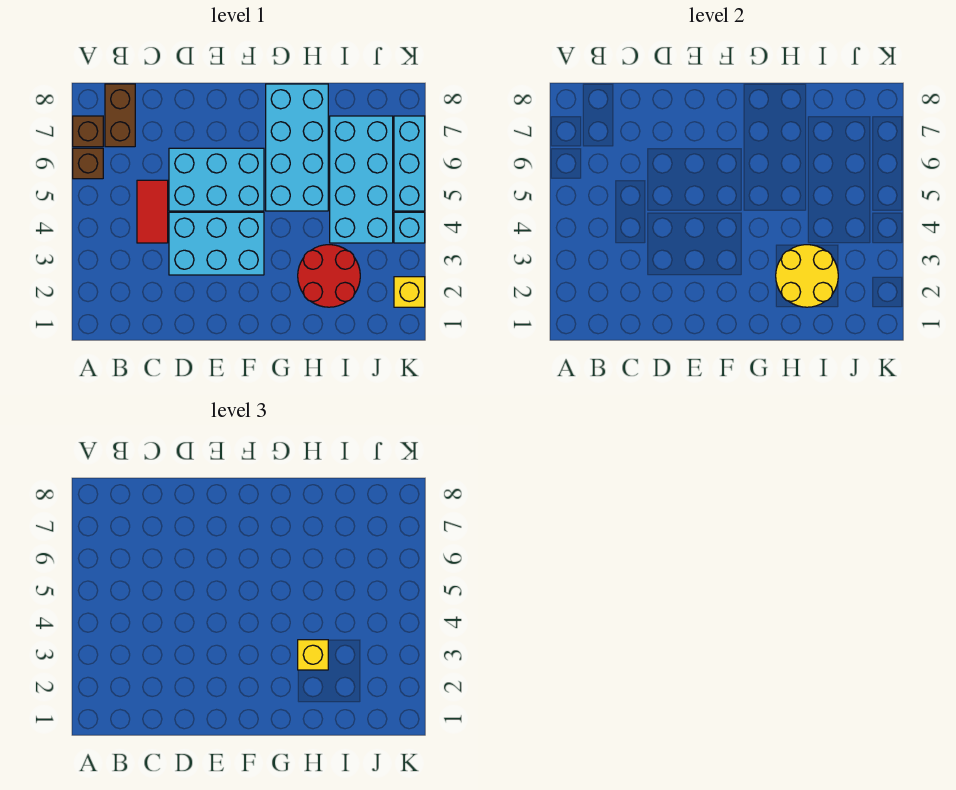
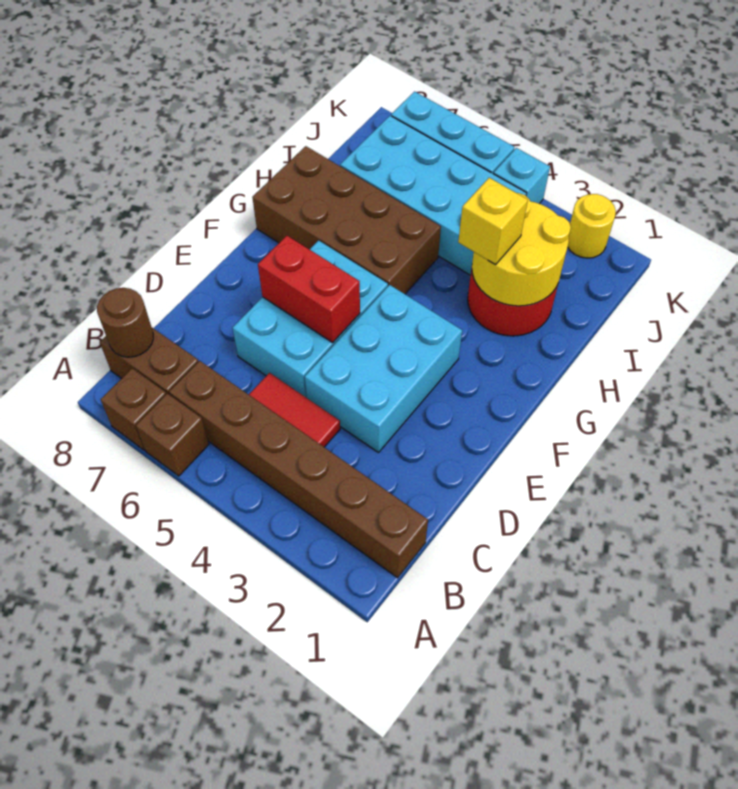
none -> brown 1x6 brick [169,361,428,578]
none -> brown 1x1 round brick [97,288,153,357]
none -> red 1x2 brick [258,236,360,343]
cyan 2x4 brick [266,84,328,211] -> brown 2x4 brick [252,146,441,294]
yellow 1x1 brick [394,277,425,307] -> yellow 1x1 round brick [568,194,616,258]

